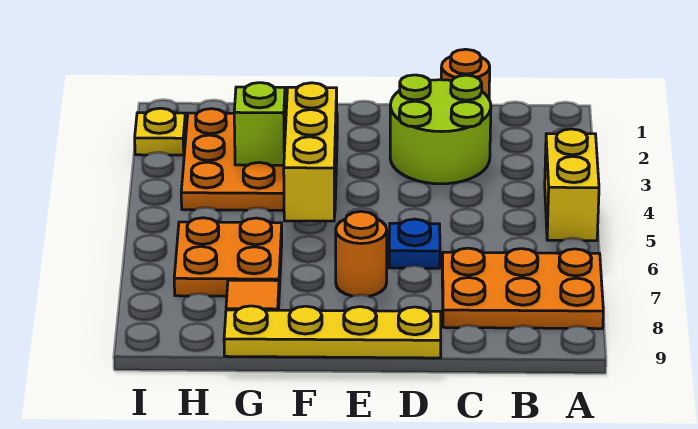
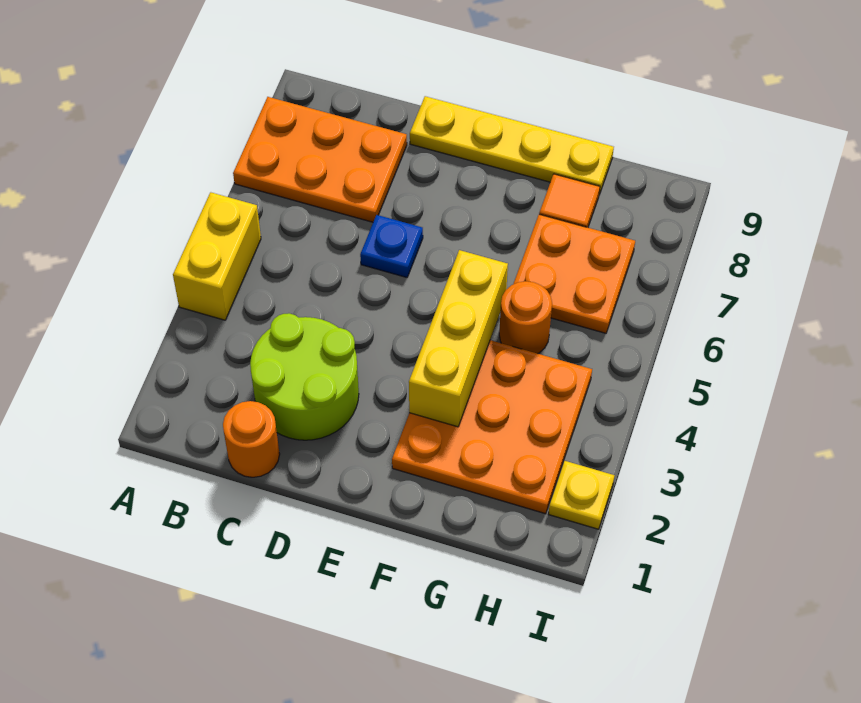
orange 1x1 round brick [336,211,387,296] -> orange 1x1 round brick moved to [499,281,552,354]
lime 1x1 brick [234,83,285,165] -> none

